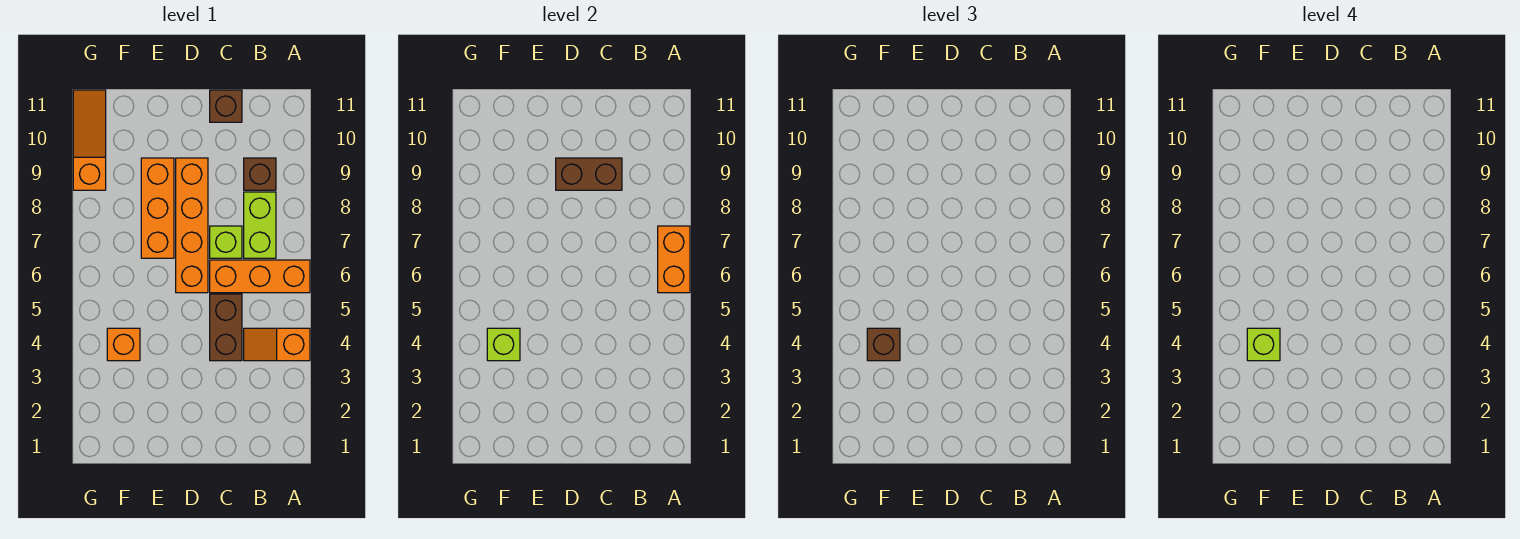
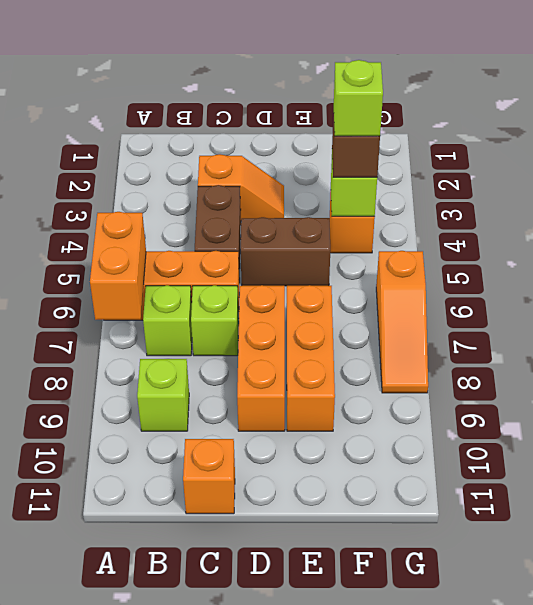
orange 1x2 slope [244,328,310,361] -> orange 1x2 slope moved to [198,154,284,219]
lime 1x2 brick [244,192,276,258] -> lime 1x1 brick [143,285,192,356]
brown 1x1 brick [244,158,276,190] -> lime 1x1 brick [137,359,189,431]
brown 1x2 brick [556,158,622,190] -> brown 1x2 brick moved to [241,217,330,286]
brown 1x1 brick [210,90,242,122] -> orange 1x1 brick [183,439,235,514]
orange 1x4 brick [176,158,208,293] -> orange 1x3 brick [237,285,285,431]
orange 1x3 slope [73,90,106,190] -> orange 1x3 slope moved to [376,251,428,393]

